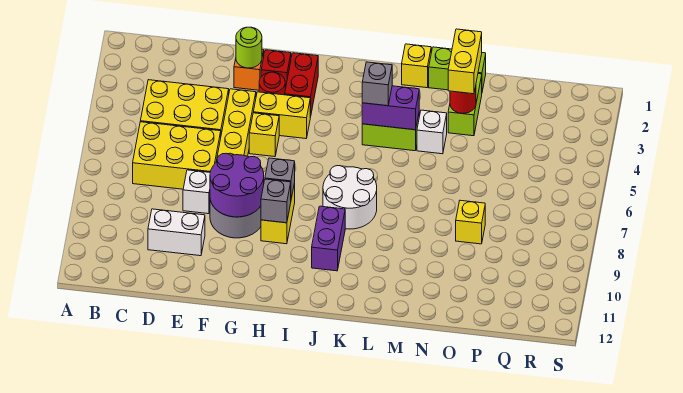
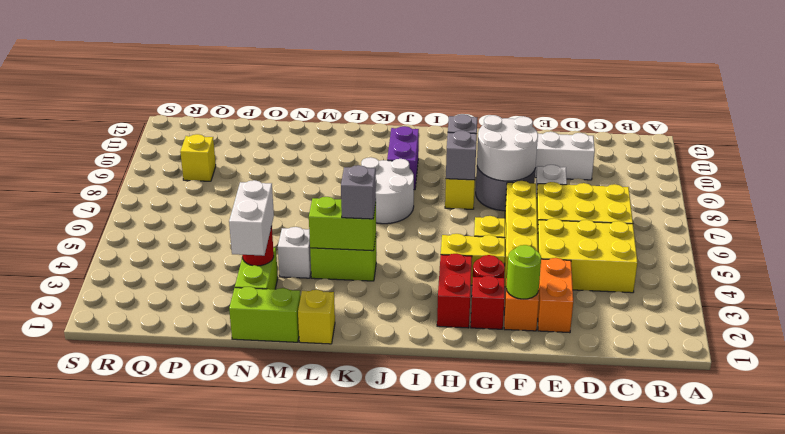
none -> orange 1x2 brick [538,258,573,333]
purple 2x2 round brick [210,153,264,217] -> white 2x2 round brick [477,115,538,181]
purple 1x2 brick [362,86,419,130] -> lime 1x2 brick [309,197,376,251]
yellow 1x2 brick [448,29,482,94] -> white 1x2 brick [229,180,274,256]
yellow 1x1 brick [456,200,485,244] -> yellow 1x1 brick moved to [180,134,216,181]

